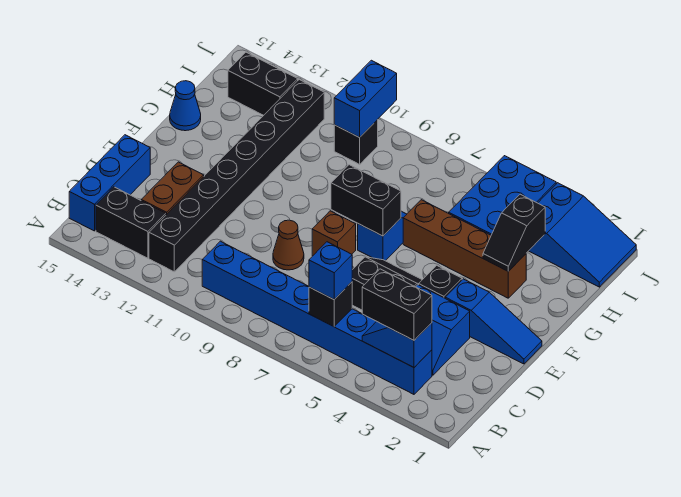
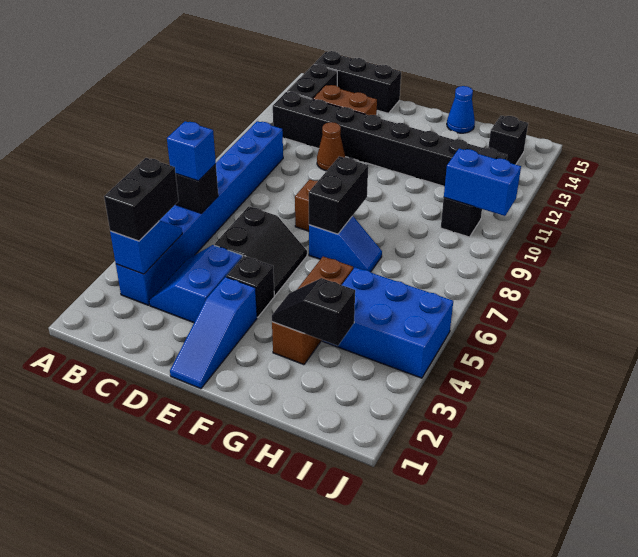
blue 1x3 brick [69,135,150,231] -> black 1x3 brick [314,51,401,113]
brown 1x1 cone [273,220,304,270] -> brown 1x1 cone moved to [317,122,345,171]
brown 1x4 brick [403,200,526,298] -> brown 1x3 brick [272,257,353,365]
blue 2x3 slope [529,183,636,287] -> none
black 1x2 brick [228,52,298,115] -> black 1x1 brick [488,116,528,165]

